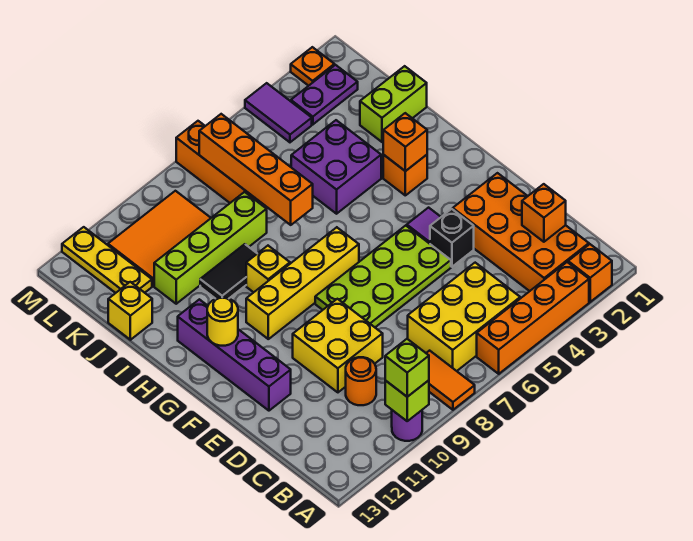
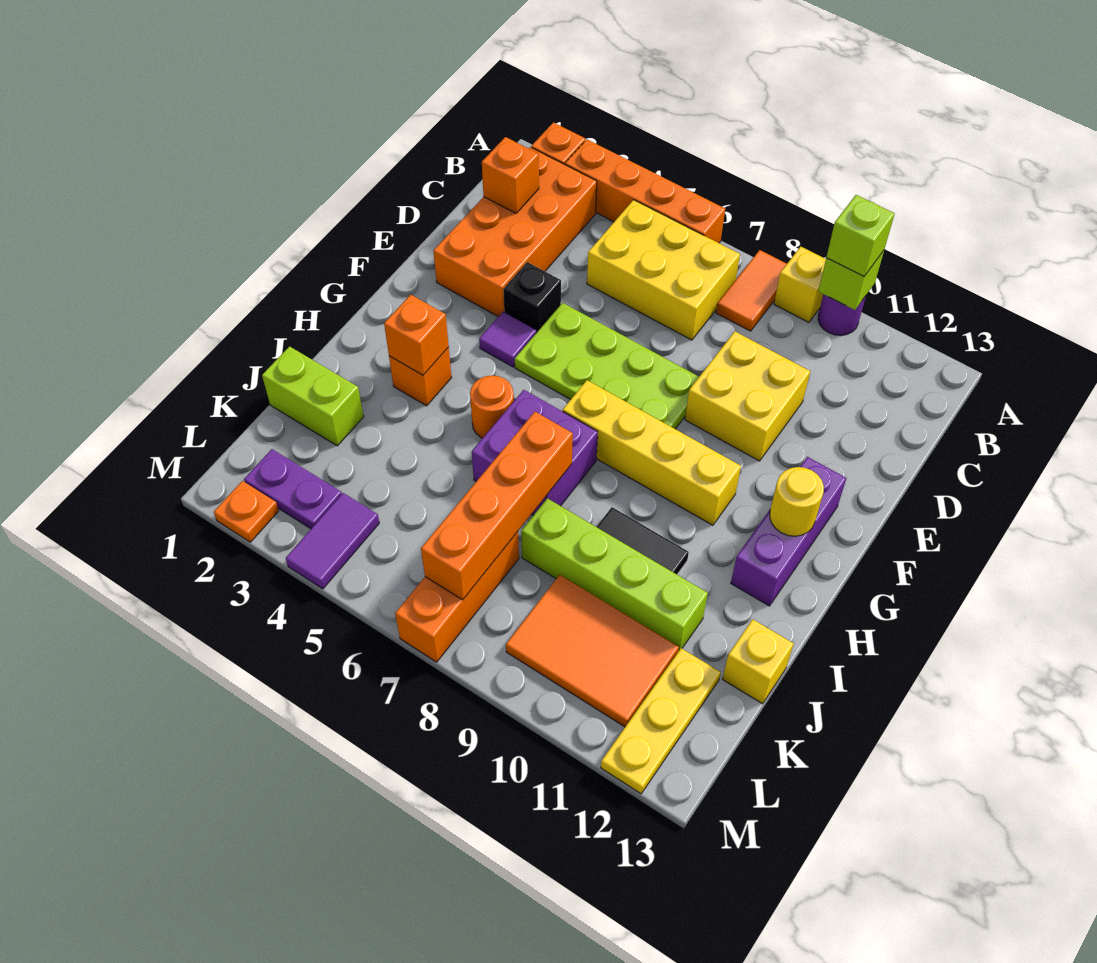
orange 1x1 round brick [346,357,376,405] -> orange 1x1 round brick moved to [470,375,514,438]
purple 1x4 brick [178,299,291,411] -> purple 1x3 brick [731,457,846,606]
yellow 1x1 brick [246,246,290,292] -> yellow 1x1 brick moved to [774,247,826,322]
purple 2x2 brick [291,120,381,214] -> purple 2x2 brick moved to [472,390,598,515]

